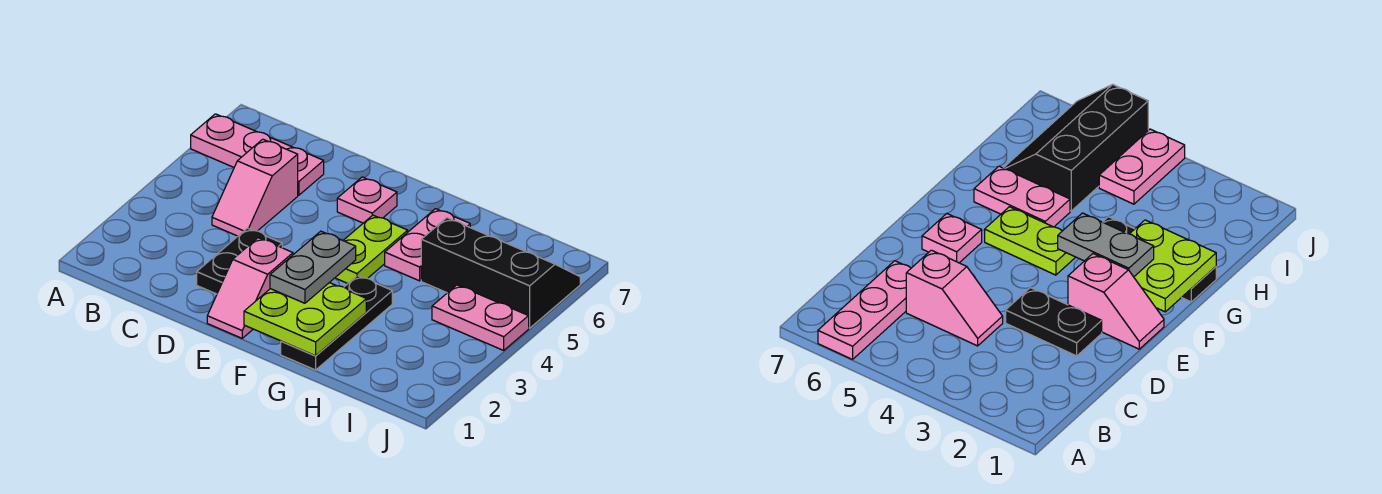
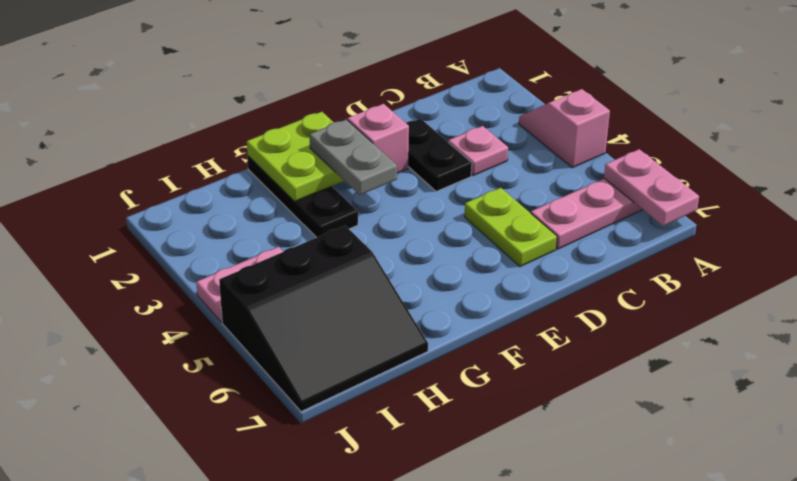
pink 1x2 slope [212,139,298,236] -> pink 1x2 slope moved to [519,89,610,168]
pink 1x1 plate [337,177,397,223] -> pink 1x1 plate moved to [448,126,508,176]
lime 1x2 plate [335,215,408,283] -> lime 1x2 plate moved to [464,188,557,267]
pink 1x2 plate [385,209,470,281] -> pink 1x2 plate moved to [604,149,699,226]
black 2x3 slope [421,218,580,328] -> black 3x3 slope [219,226,428,412]

